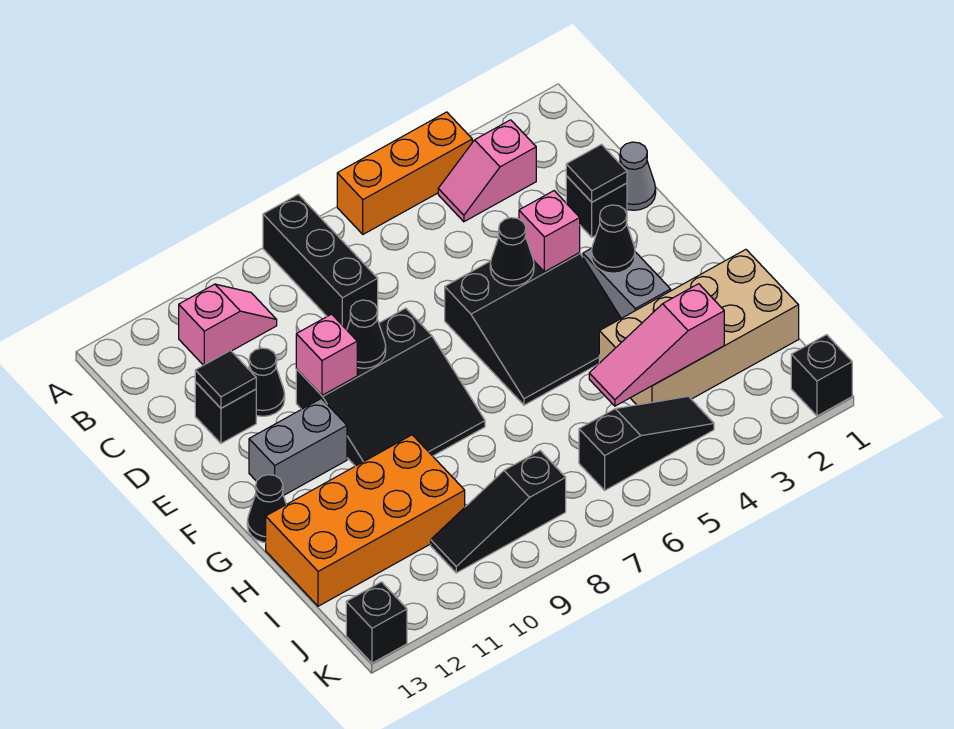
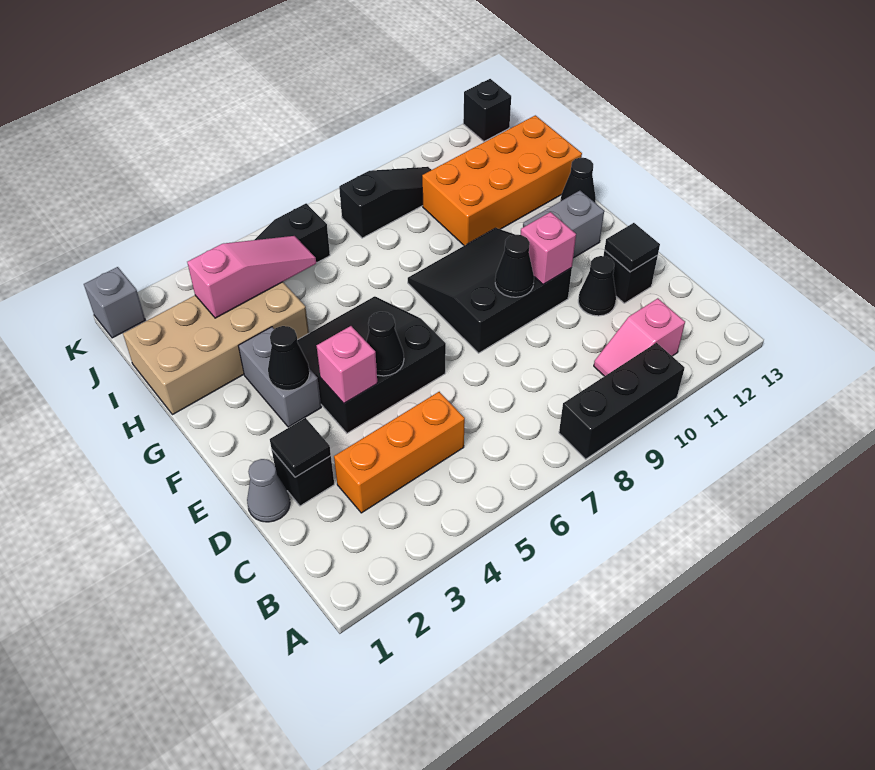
orange 1x3 brick [337,112,472,234] -> orange 1x3 brick moved to [334,392,465,513]
black 1x3 brick [263,194,378,330] -> black 1x3 brick turned to [559,343,685,459]
pink 1x2 slope [438,120,536,222] -> none
black 1x1 brick [791,335,852,416] -> grey 1x1 brick [84,267,145,338]

